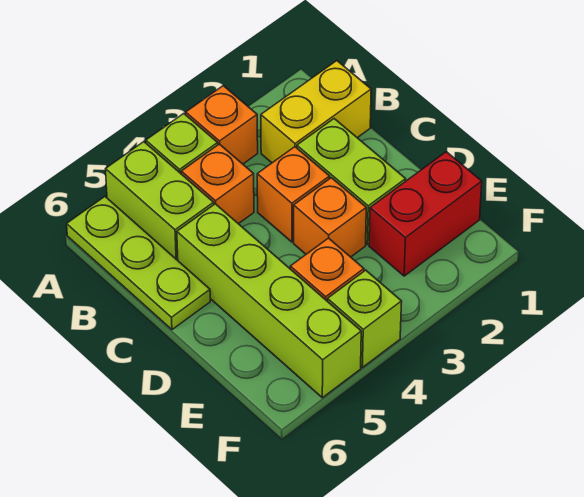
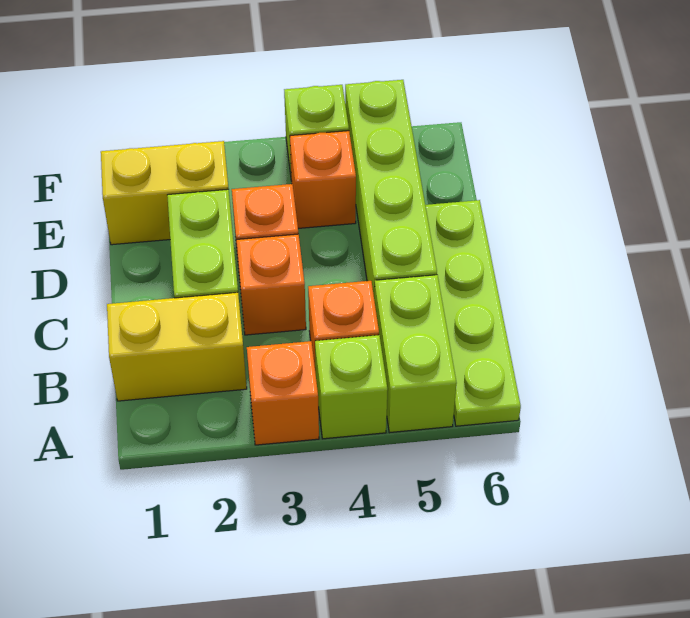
lime 1x3 plate [67,197,210,330] -> lime 1x4 plate [425,200,521,426]
red 1x2 brick [369,152,482,276] -> yellow 1x2 brick [101,141,228,245]

